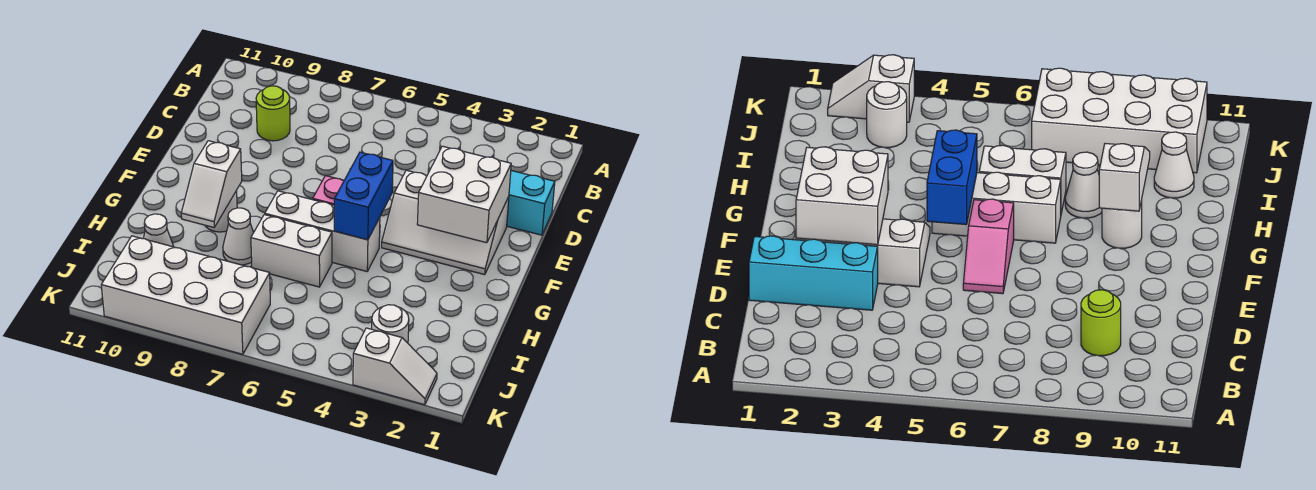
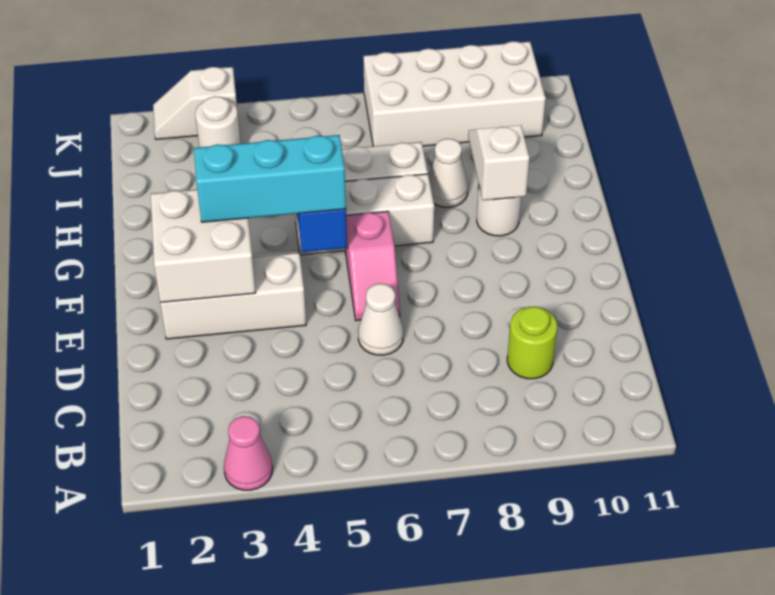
none -> pink 1x1 cone [224,416,273,490]
cyan 1x3 brick [507,171,555,235] -> cyan 1x3 brick moved to [194,135,346,222]
white 1x1 cone [143,214,174,247] -> white 1x1 cone moved to [358,284,403,355]

